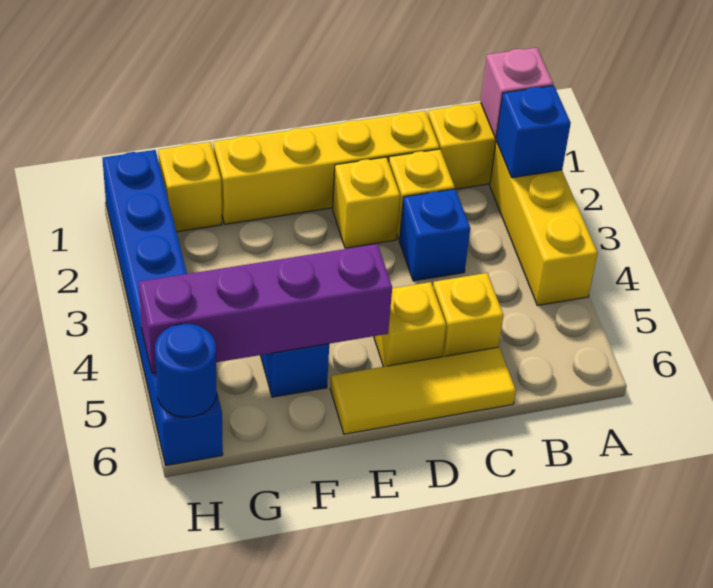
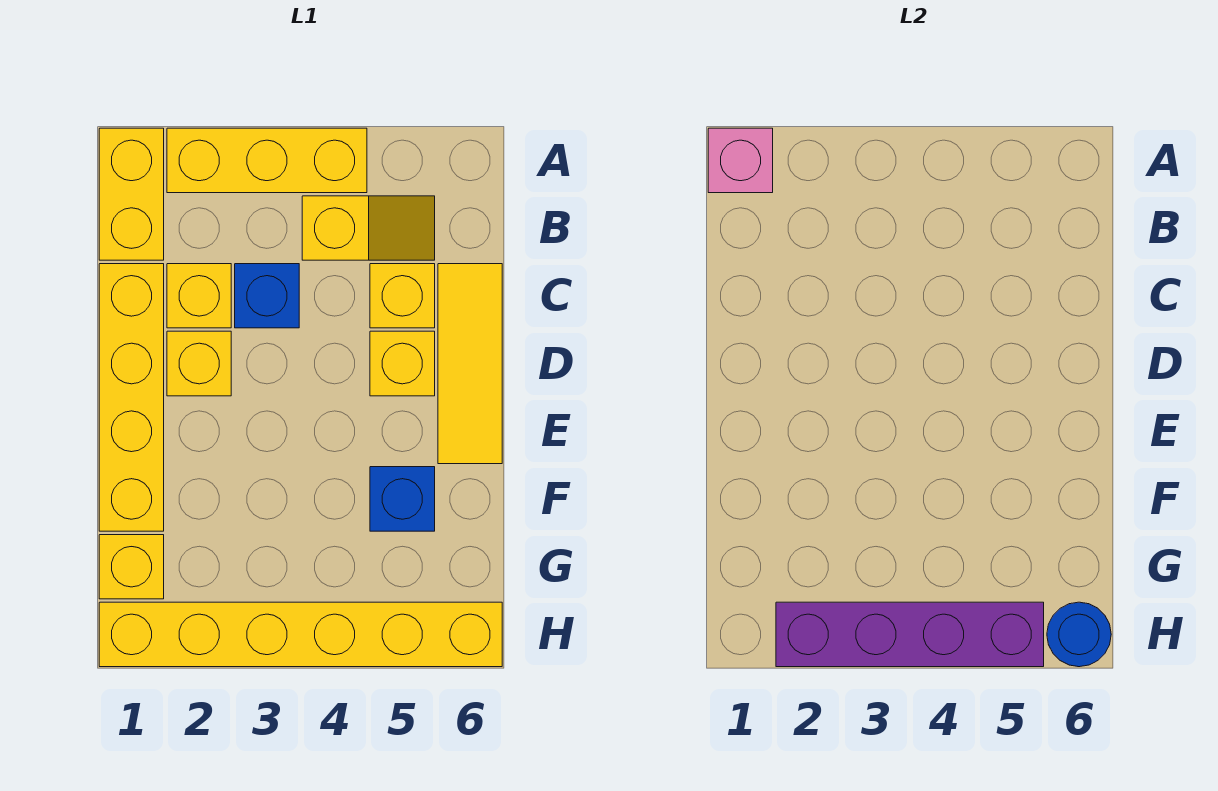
blue 1x1 brick [496,86,571,178] -> none
none -> yellow 1x2 slope [302,196,435,260]
purple 1x4 brick [139,244,392,373] -> purple 1x4 brick turned to [776,602,1044,667]
blue 1x6 brick [103,150,223,465] -> yellow 1x6 brick [99,602,502,667]

